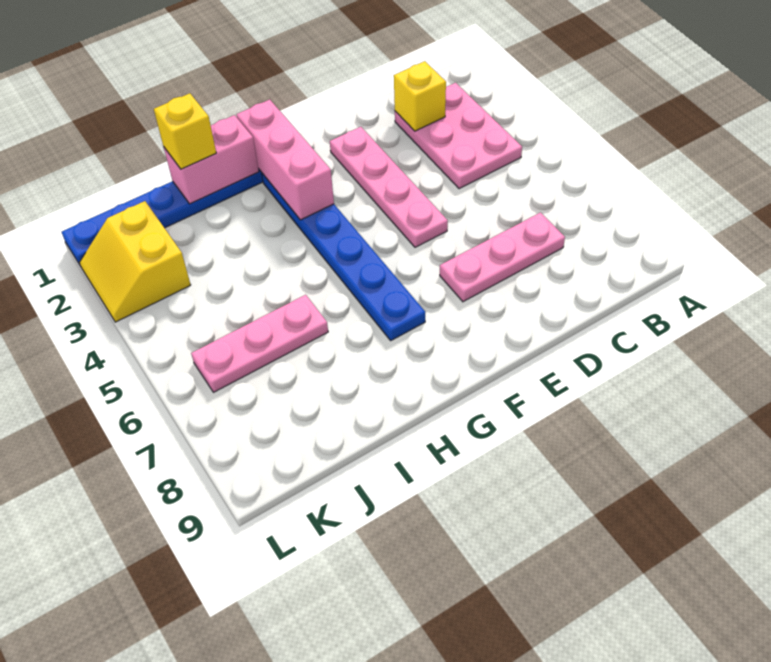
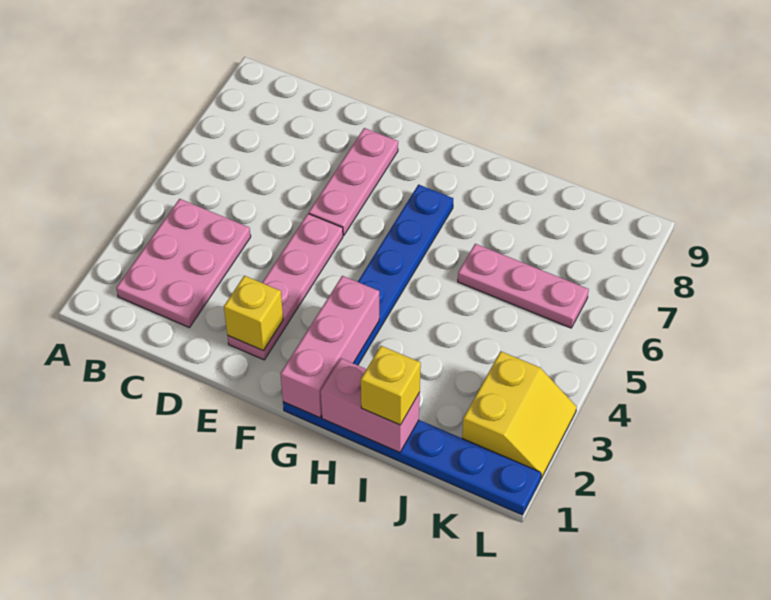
yellow 1x1 brick [394,61,446,131] -> yellow 1x1 brick moved to [224,276,283,351]
pink 1x3 plate [440,213,565,302] -> pink 1x3 plate turned to [309,128,398,236]

